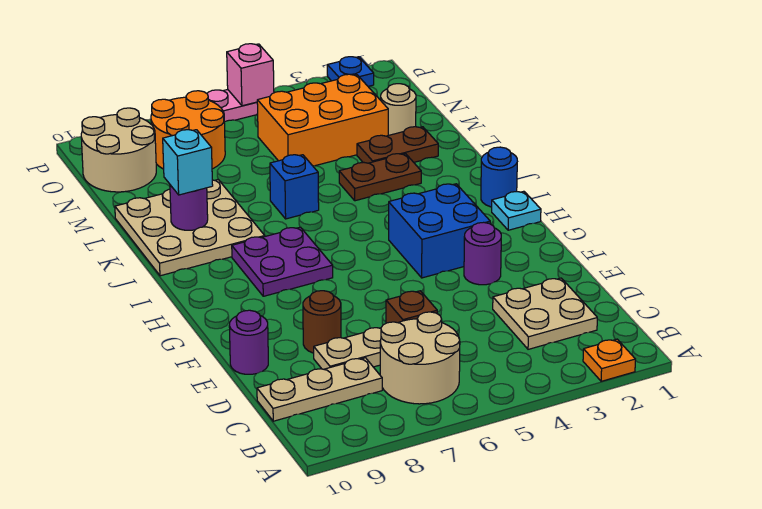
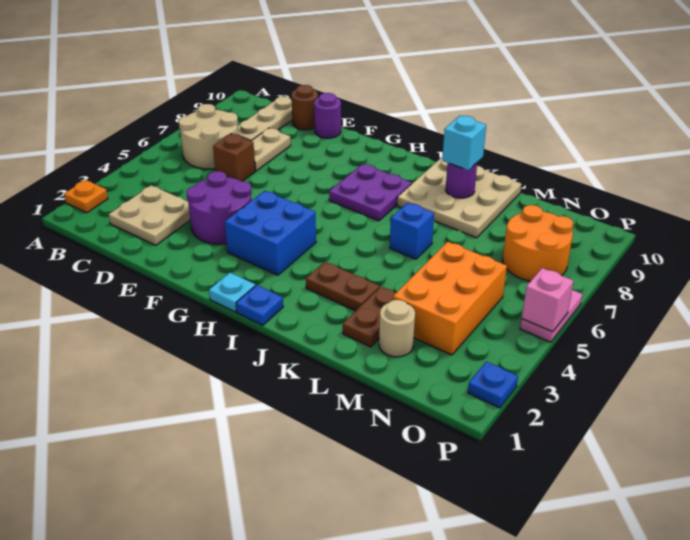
brown 1x1 round brick [303,291,341,353] -> brown 1x1 round brick moved to [291,85,318,130]
purple 1x1 round brick [464,222,501,285] -> purple 2x2 round brick [186,171,252,244]
blue 1x1 round brick [481,147,517,207] -> blue 1x1 plate [236,285,283,325]
brown 1x2 plate [339,154,421,201] -> brown 1x2 plate turned to [306,262,380,311]
tan 2x2 round brick [81,108,156,192] -> none

